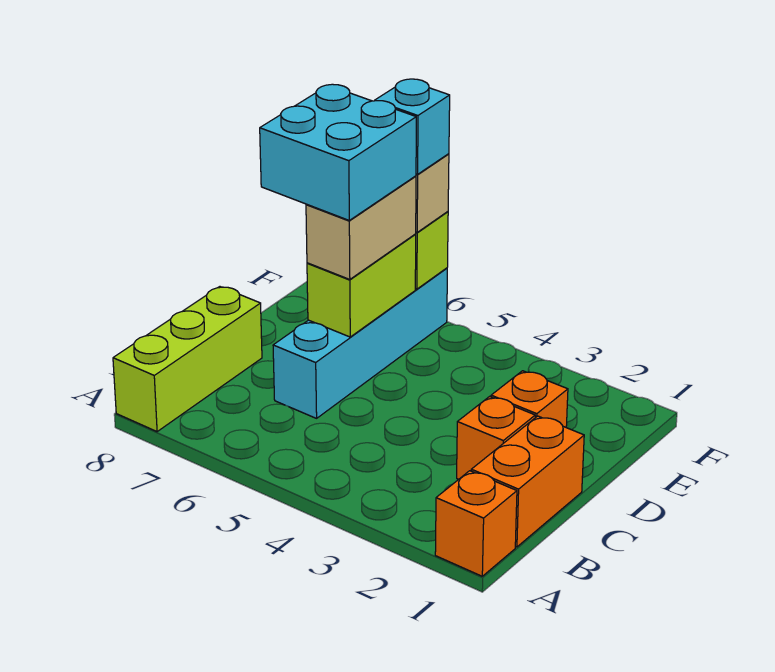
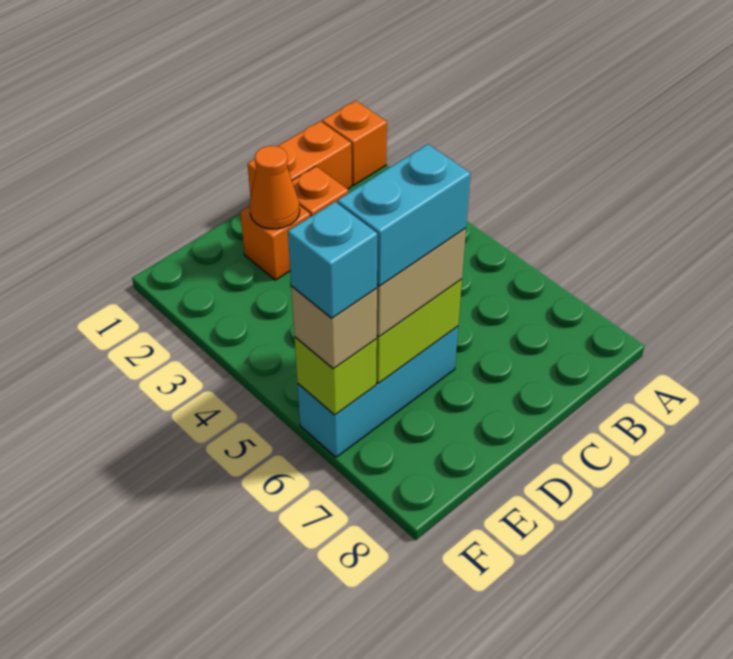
lime 1x3 brick [113,287,262,432] -> none
cyan 1x4 brick [273,268,447,418] -> cyan 1x3 brick [297,326,458,457]
none -> orange 1x1 cone [250,146,300,229]
cyan 2x2 brick [260,84,416,220] -> cyan 1x2 brick [337,144,470,286]

